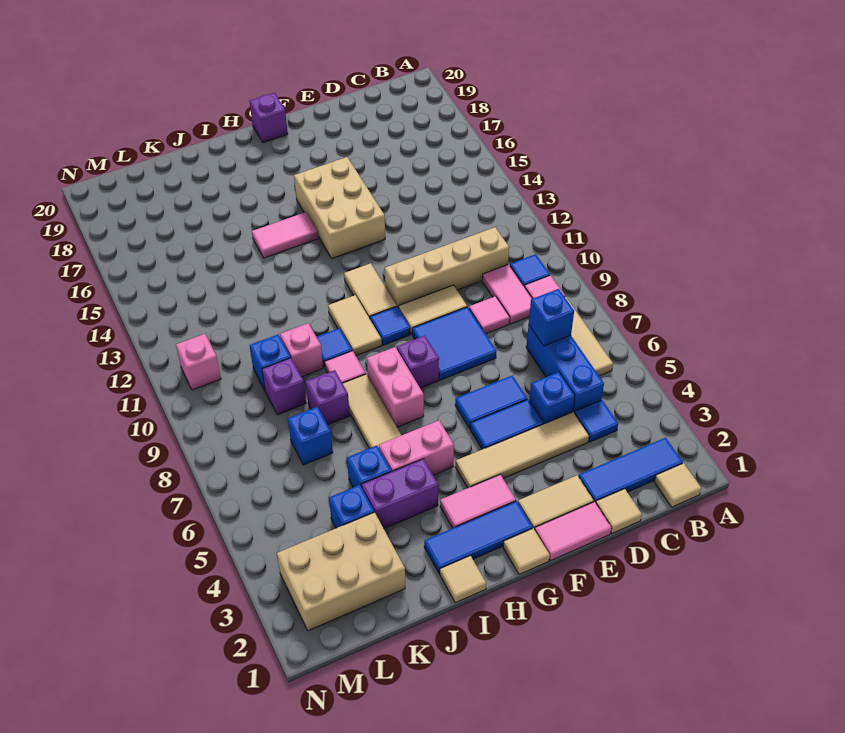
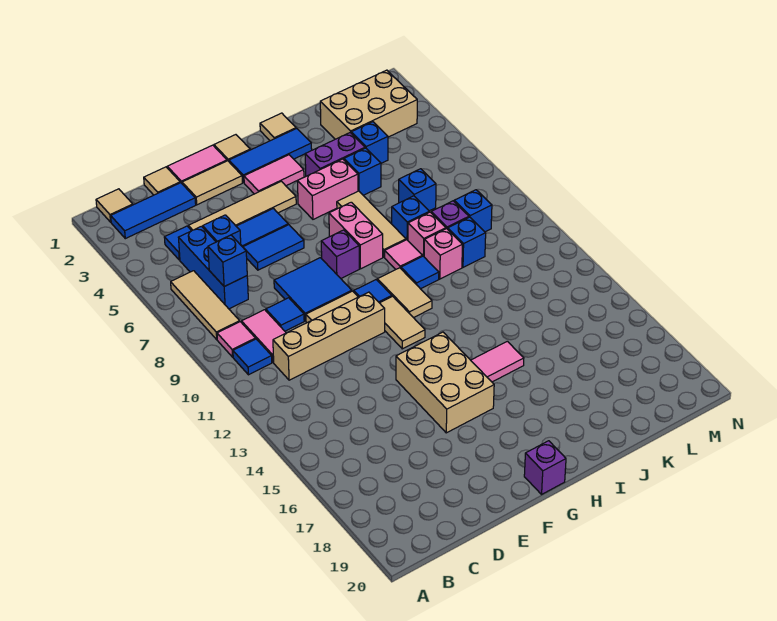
pink 1x1 tile [469,296,510,334] -> blue 1x1 tile [266,298,304,331]
purple 1x1 brick [306,370,350,425] -> blue 1x1 brick [392,196,429,240]
none -> blue 1x1 brick [454,190,492,232]
pink 1x1 brick [176,334,221,390] -> pink 1x1 brick moved to [408,212,446,256]

